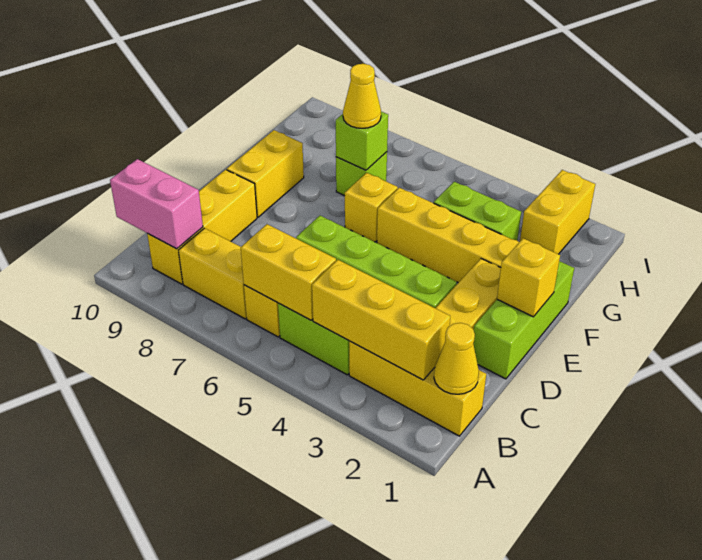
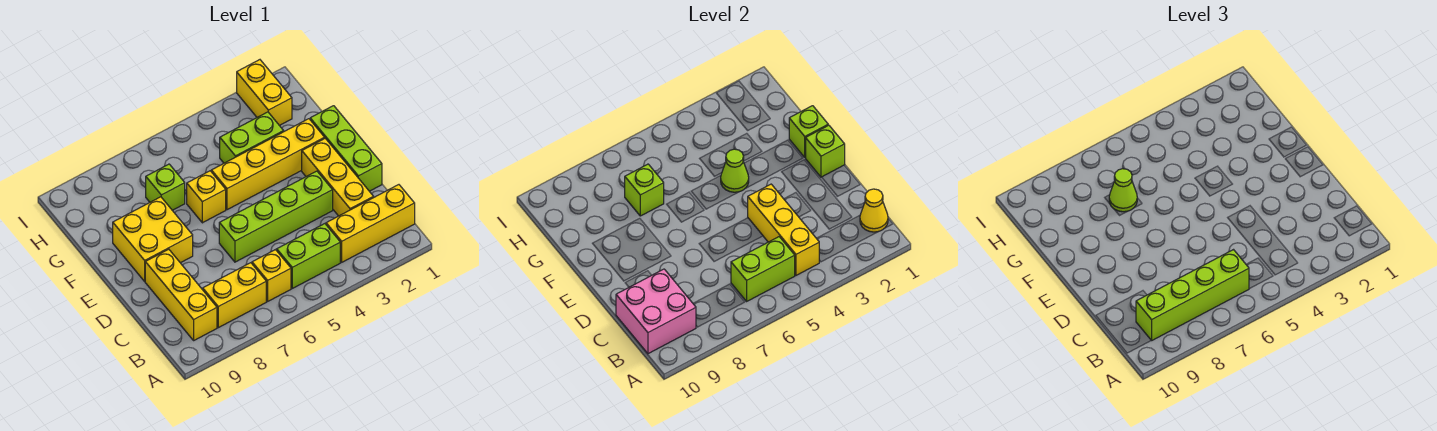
yellow 1x3 brick [312,260,450,380] -> yellow 1x3 brick turned to [748,184,819,275]
yellow 1x2 brick [241,224,336,320] -> lime 1x2 brick [731,237,795,301]
none -> lime 1x4 brick [1136,250,1249,341]
pink 1x2 brick [110,159,203,249] -> pink 2x2 brick [616,269,696,354]
yellow 1x1 brick [497,238,560,317] -> lime 1x1 brick [805,125,845,177]
yellow 1x2 brick [227,130,304,217] -> yellow 2x2 brick [113,197,193,281]
none -> lime 1x1 brick [789,106,828,157]
none -> lime 1x1 cone [721,149,749,192]
yellow 1x1 cone [343,64,381,128] -> lime 1x1 cone [1109,169,1137,212]

